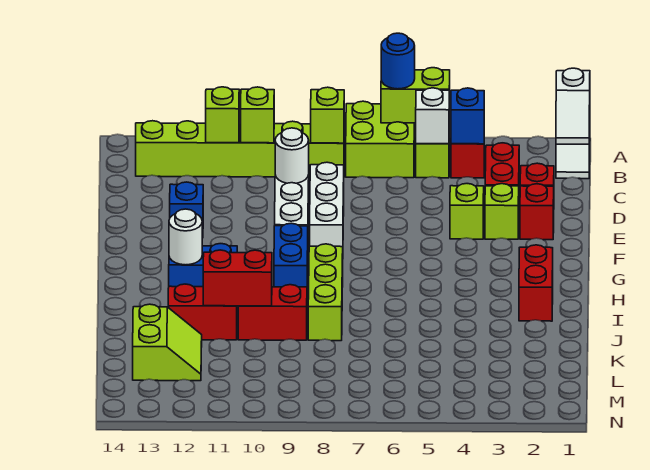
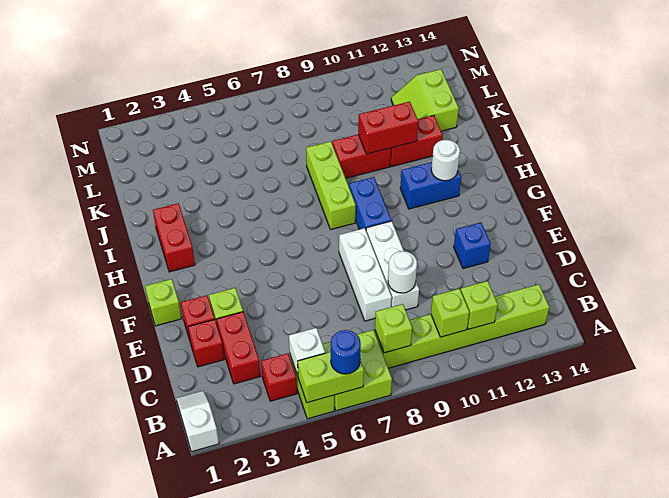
white 1x2 slope [556,68,590,144] -> none
blue 1x1 brick [451,88,484,144] -> none
lime 1x1 brick [450,184,484,239] -> lime 1x1 brick moved to [145,279,182,326]

